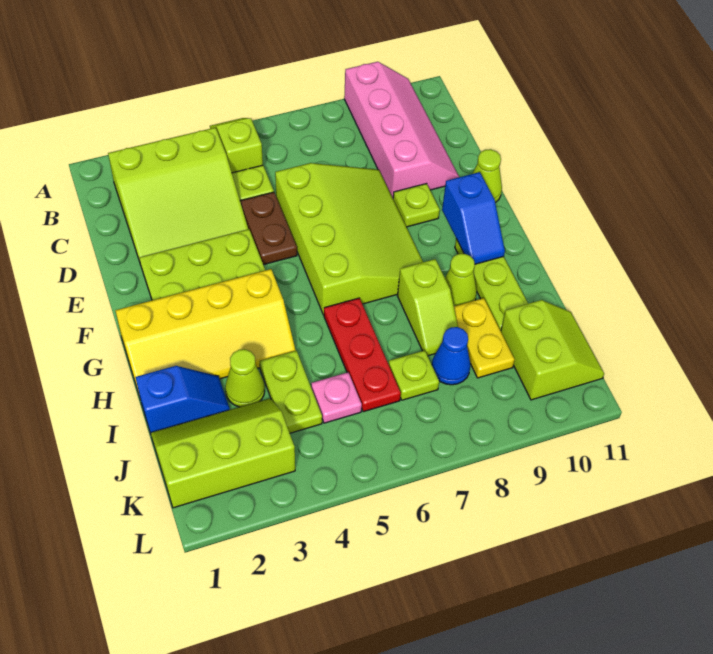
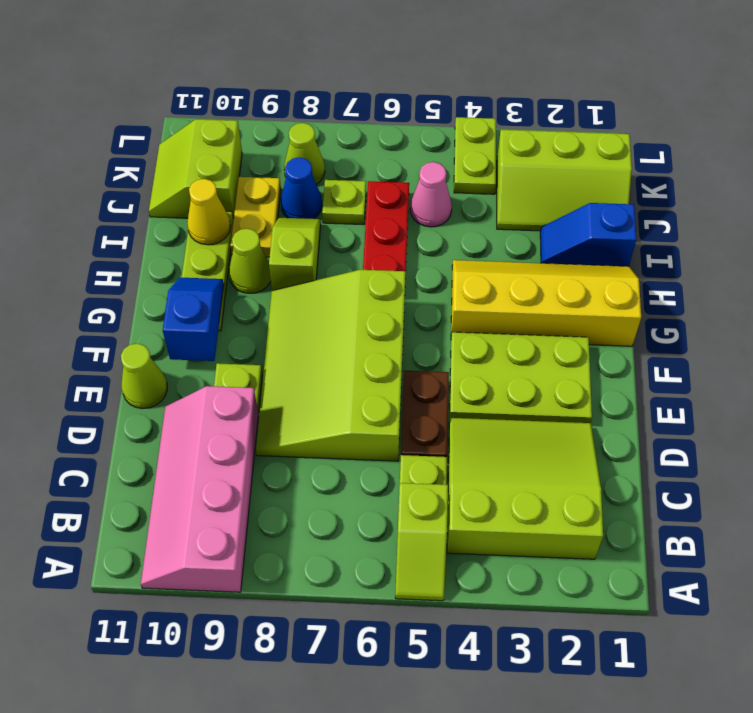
lime 1x1 cone [225,349,265,407] -> lime 1x1 cone moved to [284,123,325,184]
lime 1x2 plate [260,351,322,433] -> lime 1x2 plate moved to [454,117,496,194]
none -> yellow 1x1 cone [187,179,230,245]
pink 1x1 plate [311,372,362,423] -> pink 1x1 cone [410,162,452,227]

